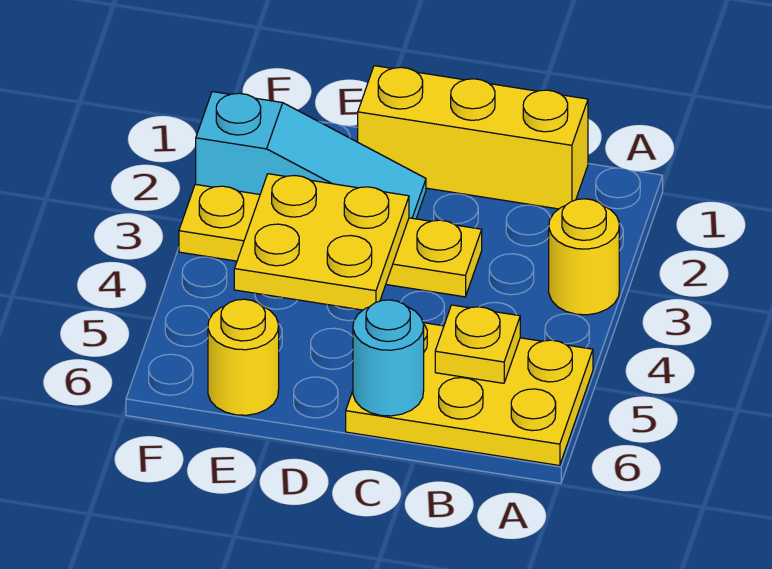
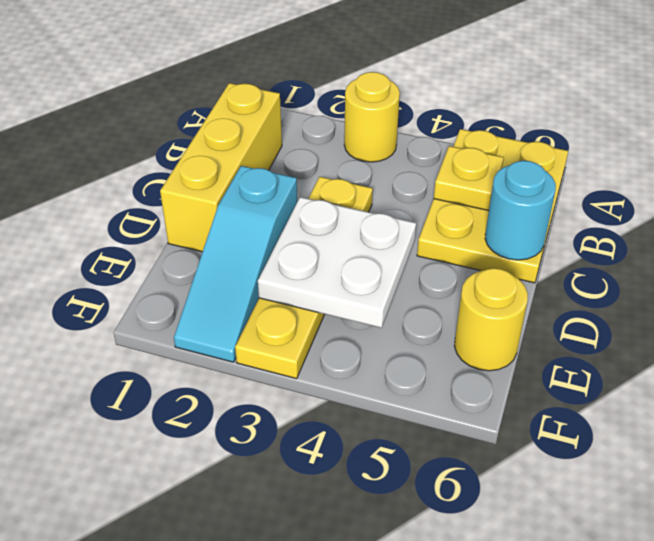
cyan 1x3 slope [196,92,426,219] -> cyan 1x3 slope turned to [174,166,297,362]
yellow 2x2 plate [234,174,409,310] -> white 2x2 plate [258,197,416,328]

